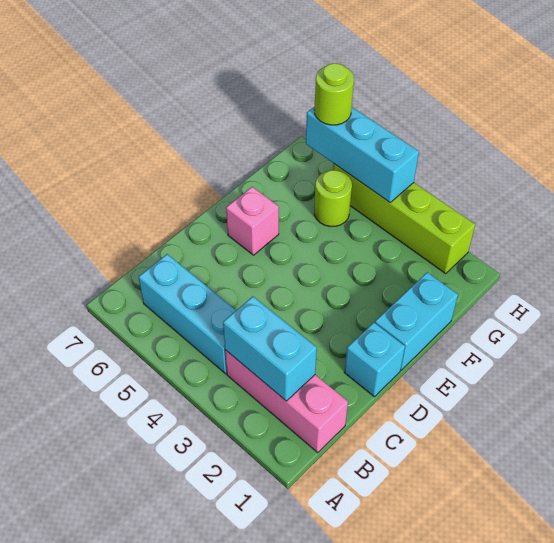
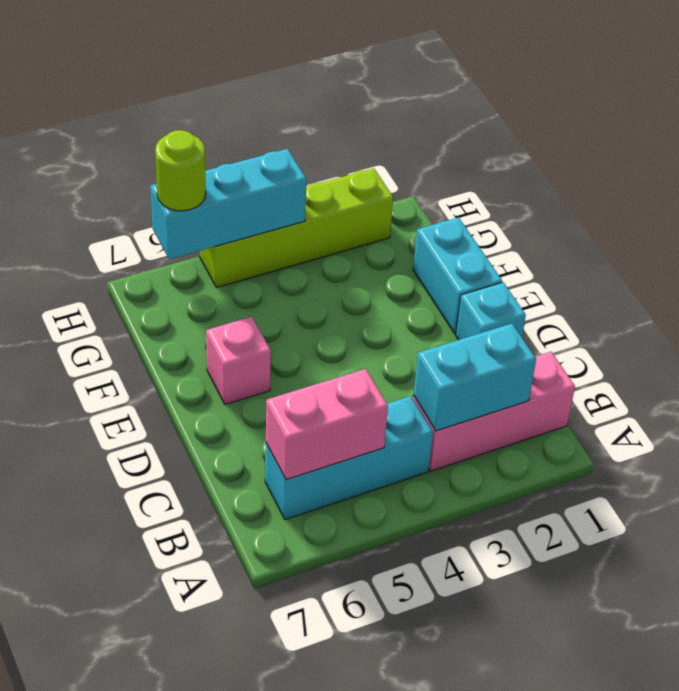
none -> pink 1x2 brick [266,369,388,480]
lime 1x1 round brick [314,170,352,226] -> none

